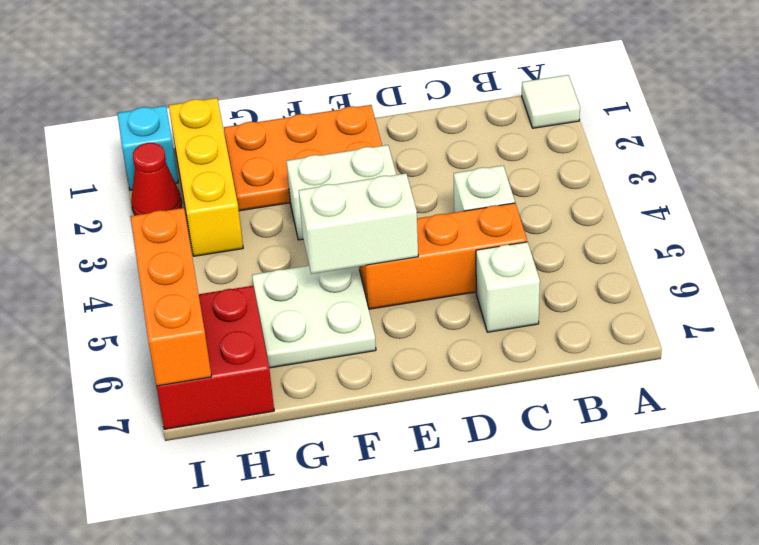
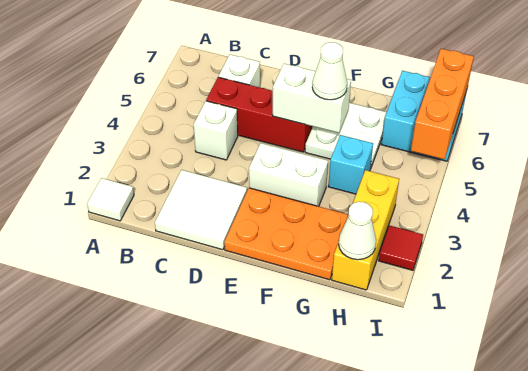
none -> white 2x2 tile [155,170,247,250]
orange 1x3 brick [360,203,527,309] -> red 1x3 brick [206,77,313,152]
none -> white 1x1 cone [312,42,347,100]
none -> white 1x1 cone [339,202,376,260]
red 2x2 brick [157,286,274,429] -> cyan 2x2 brick [381,71,467,161]
cyan 1x1 brick [117,106,178,190] -> cyan 1x1 brick moved to [328,135,373,194]
red 1x1 cone [131,143,182,215] -> red 1x1 tile [379,225,423,270]

